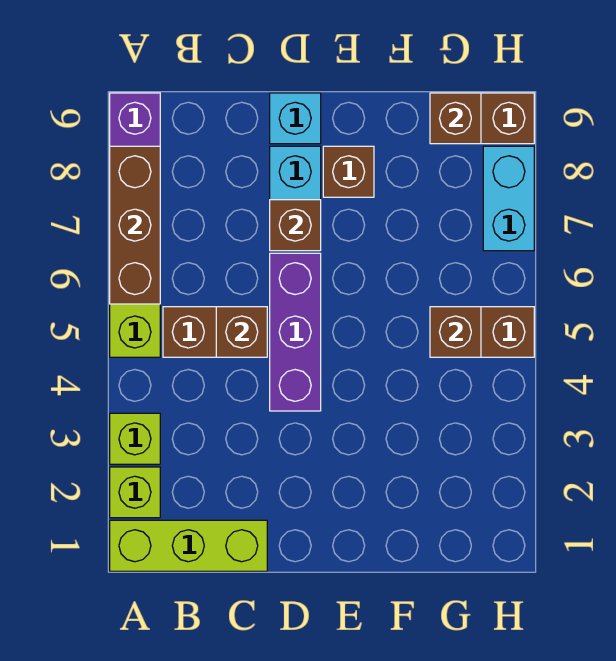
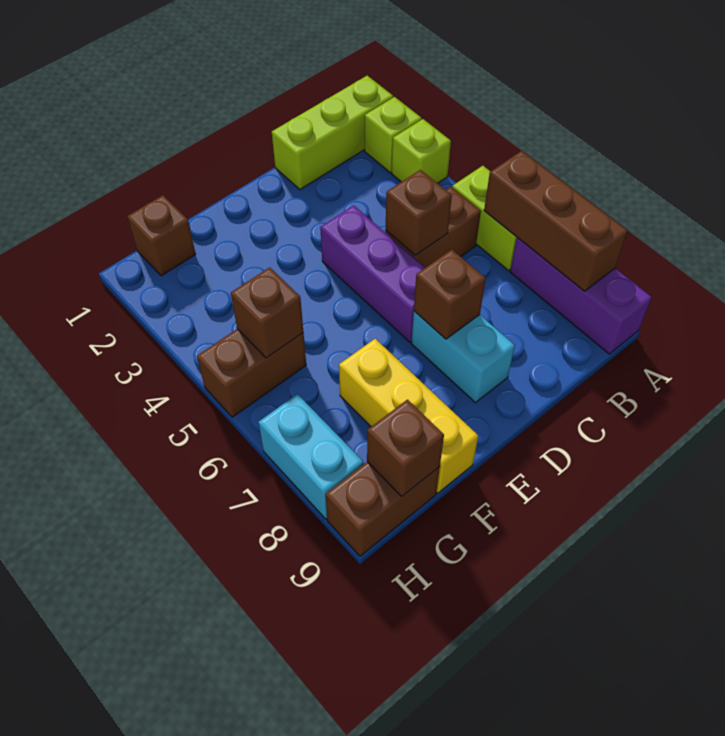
cyan 1x1 brick [270,93,321,144] -> none
brown 1x1 brick [323,146,374,197] -> brown 1x1 brick moved to [127,195,196,276]
none -> yellow 1x3 brick [339,339,478,493]

